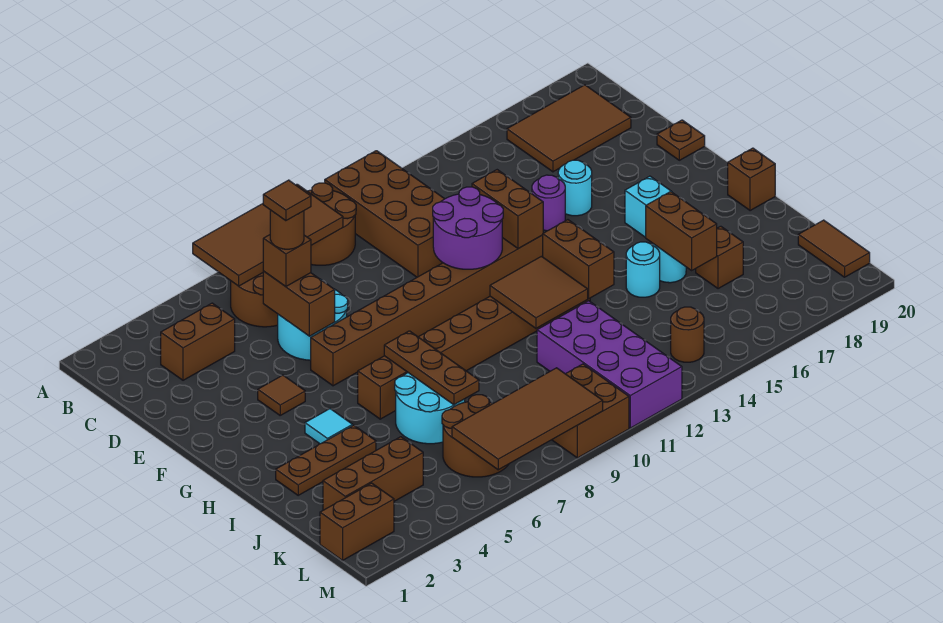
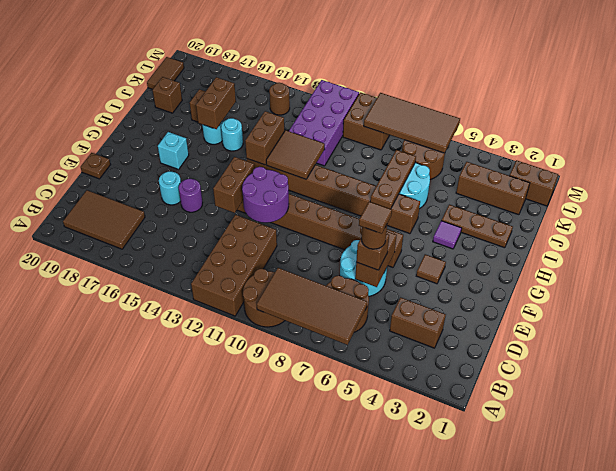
cyan 1x1 tile [305,409,353,444] -> purple 1x1 tile [433,221,462,249]
brown 1x1 brick [728,148,775,211] -> brown 1x1 brick moved to [152,77,182,113]

